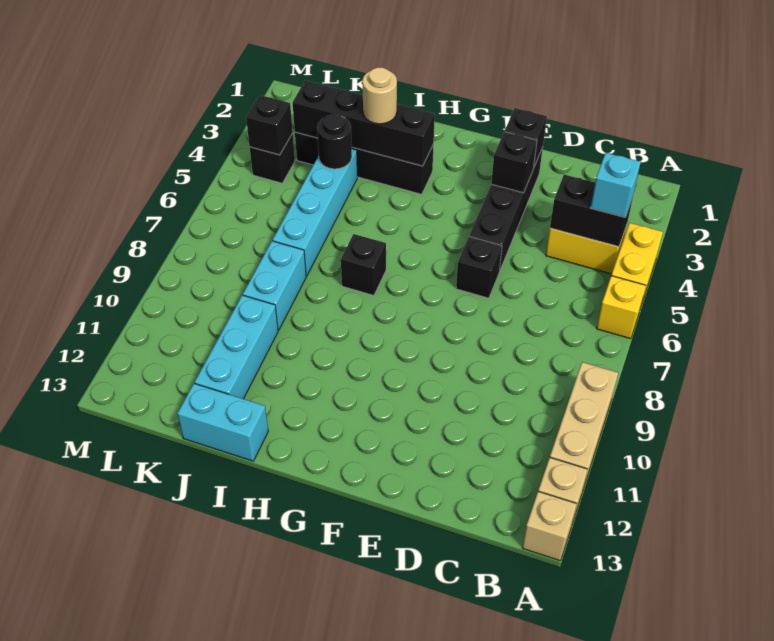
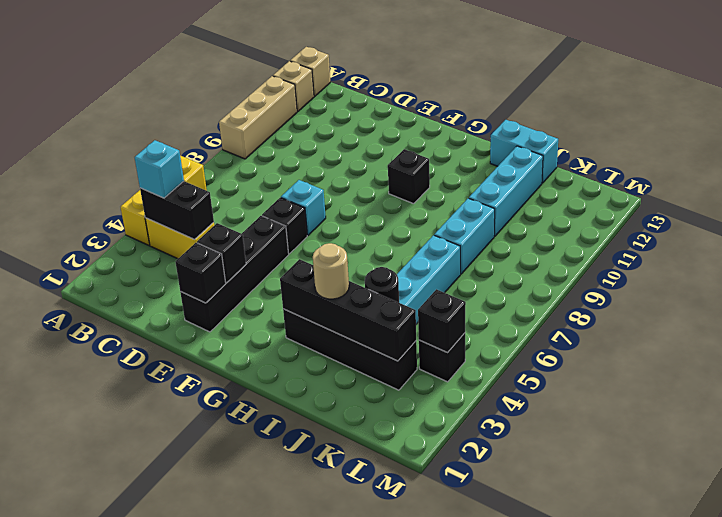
none -> cyan 1x1 brick [281,180,326,235]
black 1x1 brick [341,234,386,295] -> black 1x1 brick moved to [388,149,430,204]

